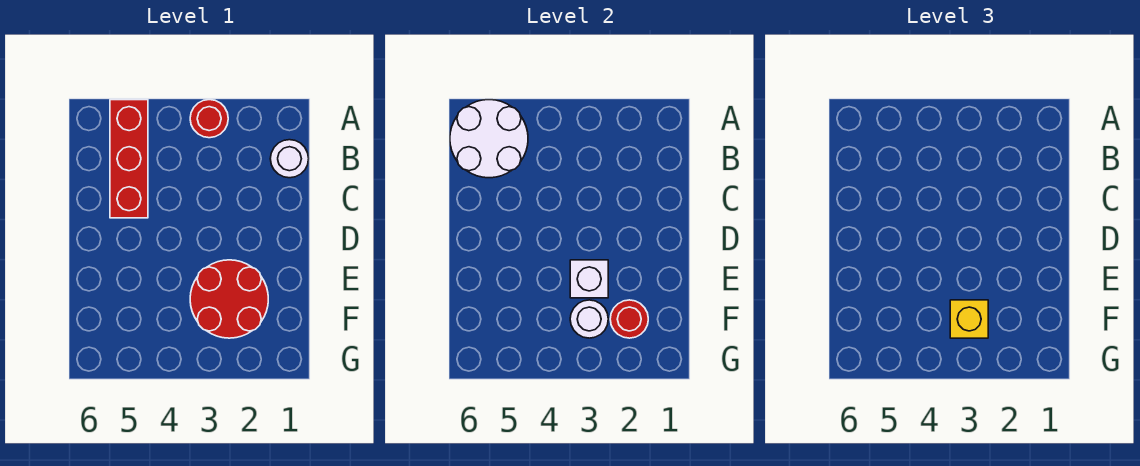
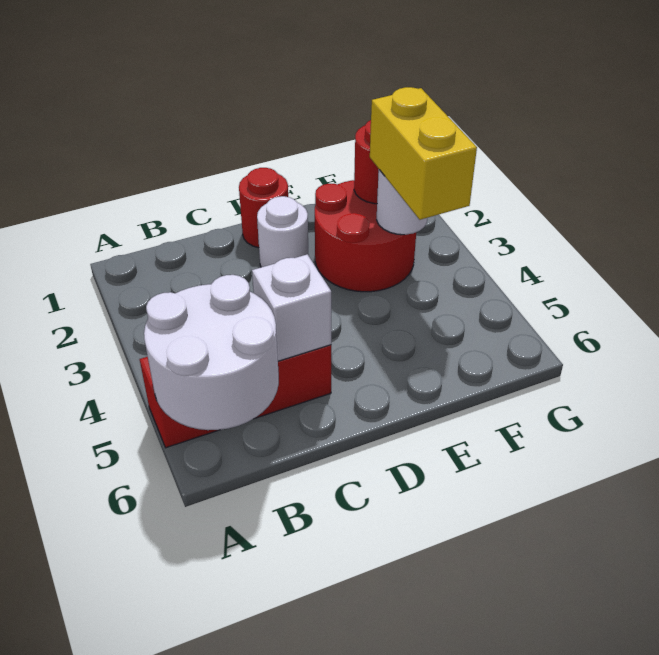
red 1x1 round brick [190,100,228,138] -> red 1x1 round brick moved to [239,168,288,248]
white 1x1 round brick [270,140,309,178] -> white 1x1 round brick moved to [257,196,309,267]
white 1x1 brick [570,260,608,298] -> white 1x1 brick moved to [252,254,331,361]
yellow 1x1 brick [950,300,988,338] -> yellow 1x2 brick [370,87,477,220]

